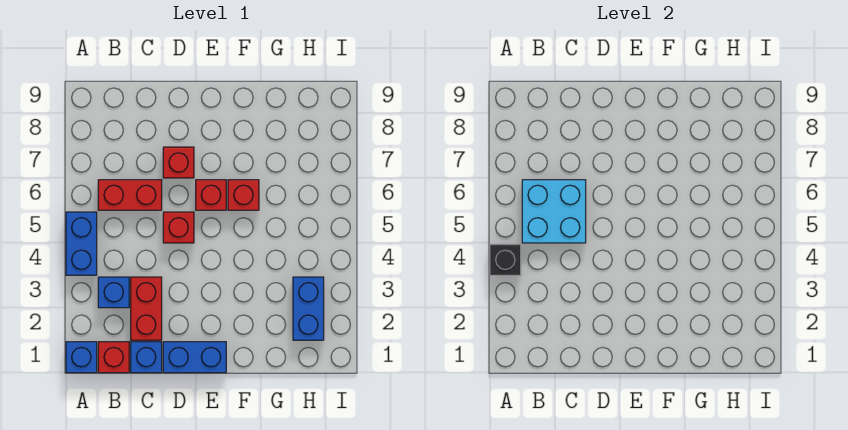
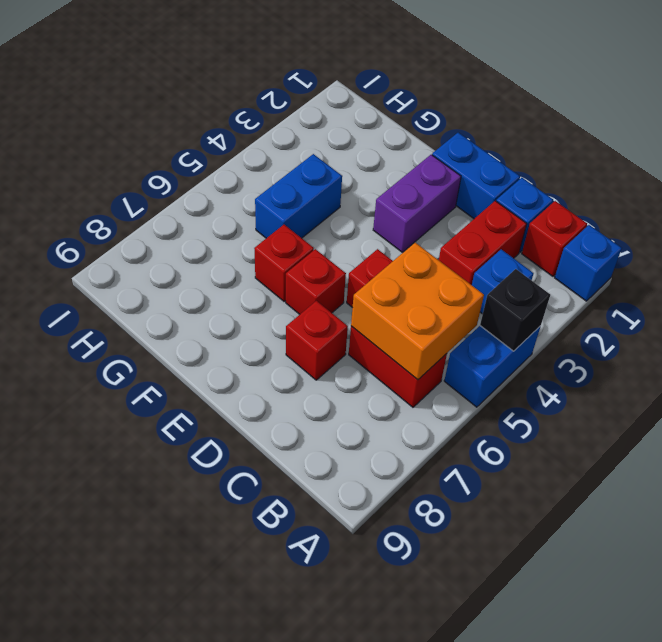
cyan 2x2 brick [522,180,586,243] -> orange 2x2 brick [351,243,484,380]
none -> purple 1x2 brick [373,155,461,252]
blue 1x2 brick [293,277,324,340] -> blue 1x2 brick moved to [255,154,342,238]

